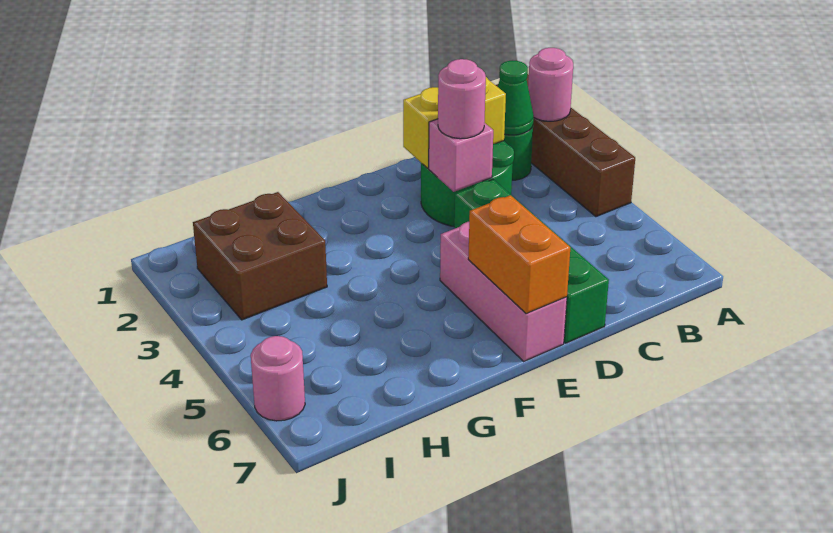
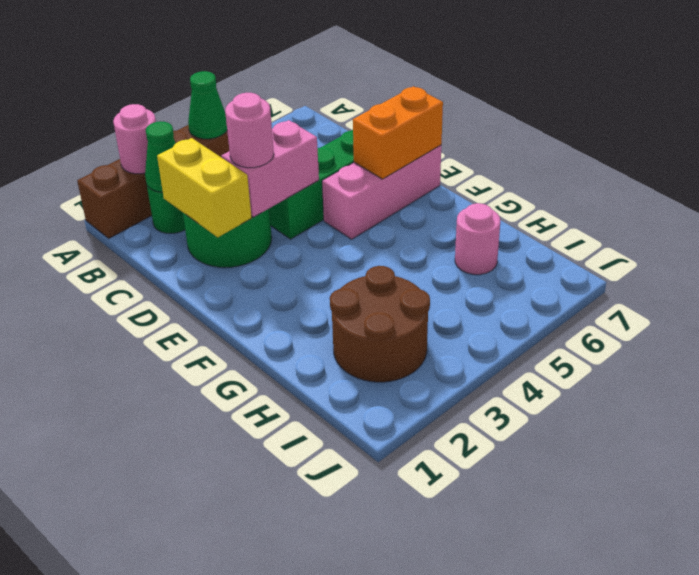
none -> green 1x1 cone [188,71,227,139]
pink 1x1 brick [429,119,493,192] -> pink 1x2 brick [221,120,319,217]
brown 2x2 brick [193,192,327,320] -> brown 2x2 round brick [330,266,430,382]
pink 1x1 round brick [251,336,305,421] -> pink 1x1 round brick moved to [455,203,500,275]

